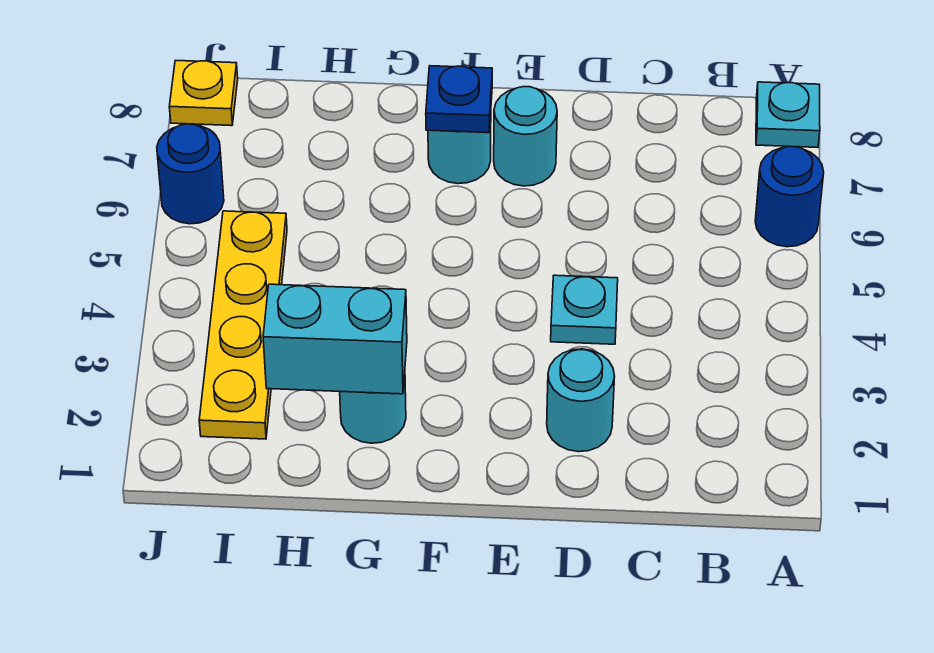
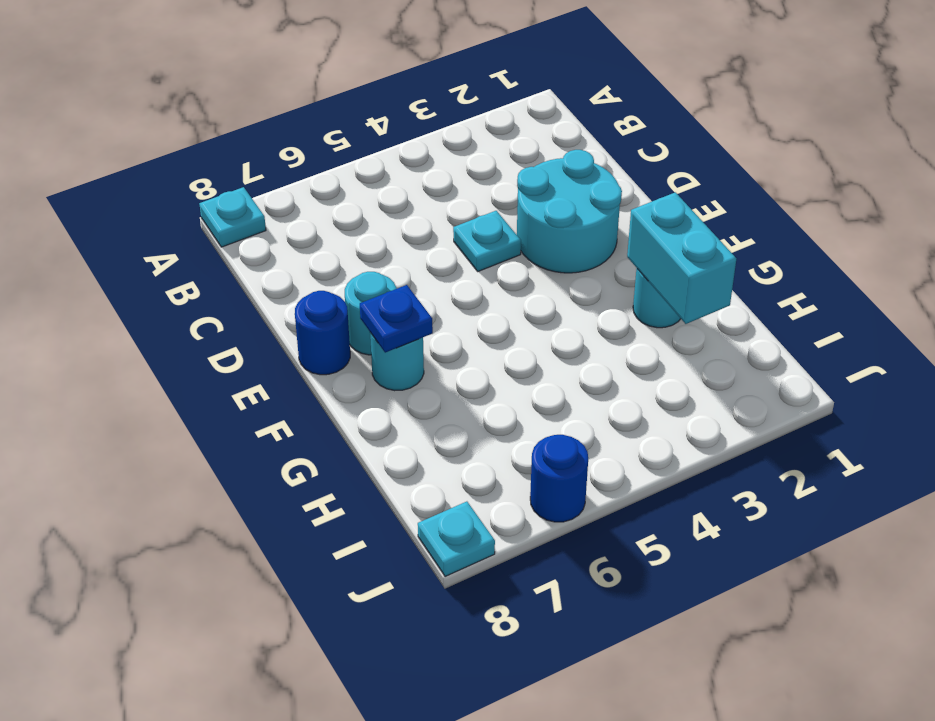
blue 1x1 round brick [755,147,824,247] -> blue 1x1 round brick moved to [295,291,350,375]
cyan 1x1 round brick [547,349,615,452] -> cyan 2x2 round brick [517,150,622,273]
yellow 1x4 plate [199,211,287,439] -> none
yellow 1x1 plate [169,60,238,126] -> cyan 1x1 plate [418,502,495,577]

